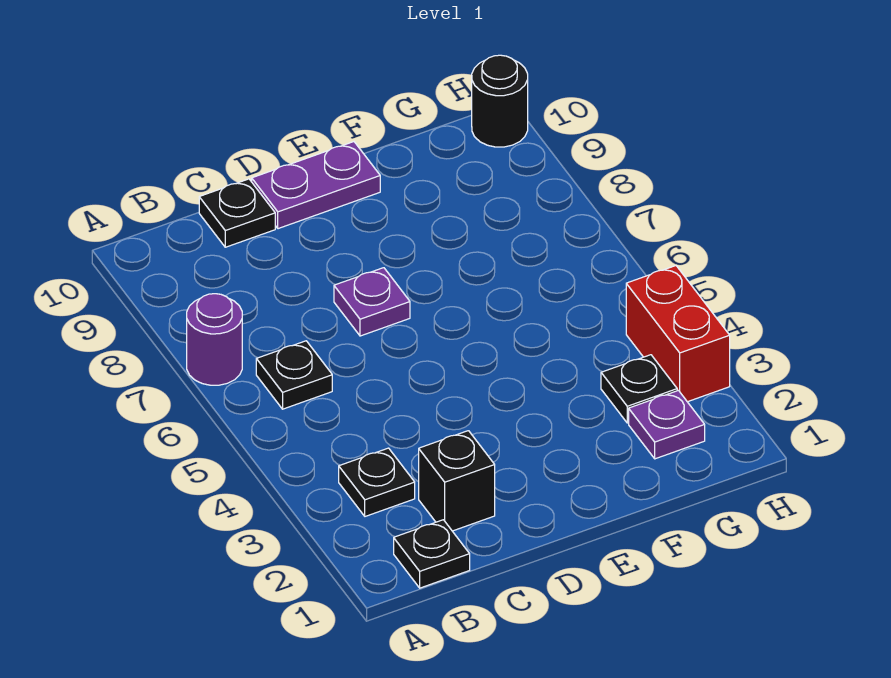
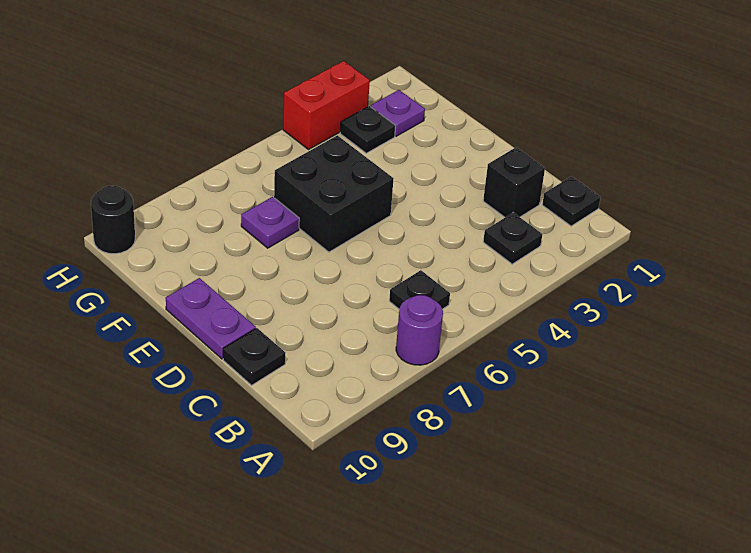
purple 1x1 plate [334,268,410,336] -> purple 1x1 plate moved to [241,197,299,248]
none -> black 2x2 brick [274,136,394,252]

